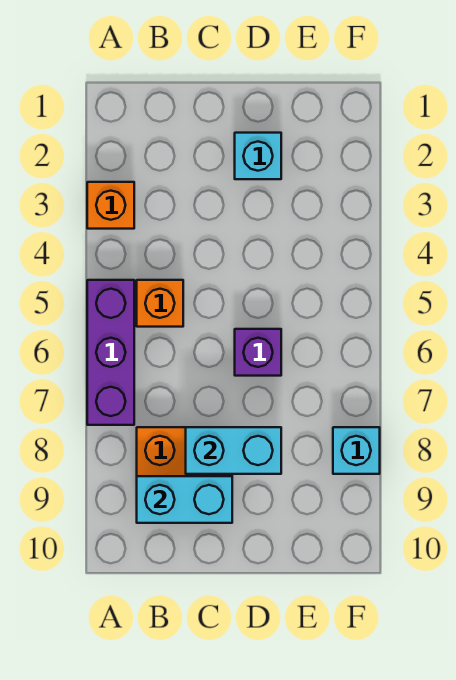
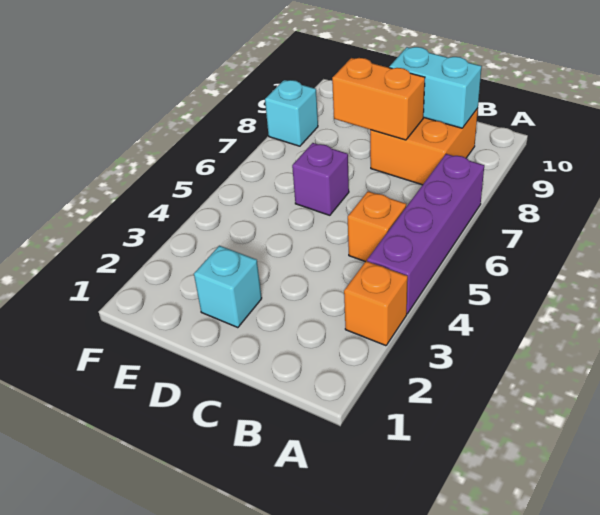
purple 1x3 brick [87,280,134,425] -> purple 1x4 brick [367,154,484,314]
cyan 1x2 brick [186,427,281,474] -> orange 1x2 brick [332,58,425,140]

